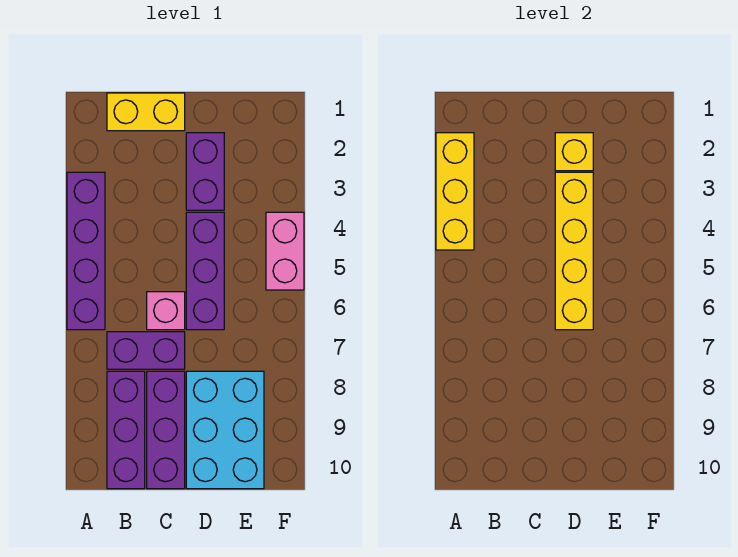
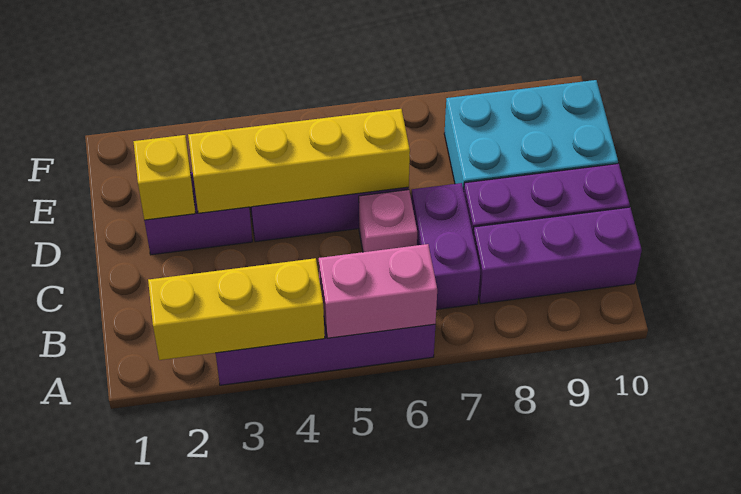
yellow 1x2 brick [107,93,185,131] -> none
pink 1x2 brick [266,212,304,290] -> pink 1x2 brick moved to [319,244,437,338]

